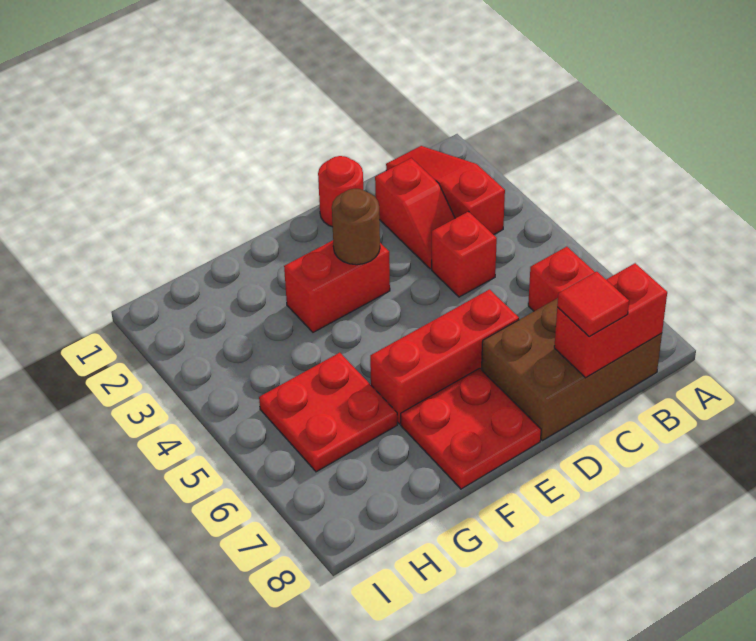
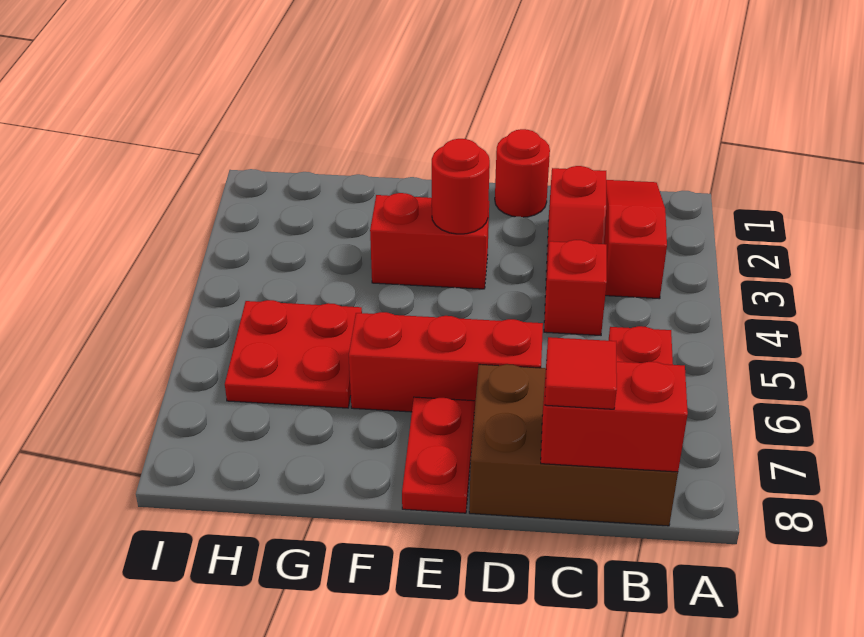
brown 1x1 round brick [332,189,380,265] -> red 1x1 round brick [432,139,490,234]
red 2x2 plate [401,368,541,489] -> red 1x2 plate [402,397,474,513]

